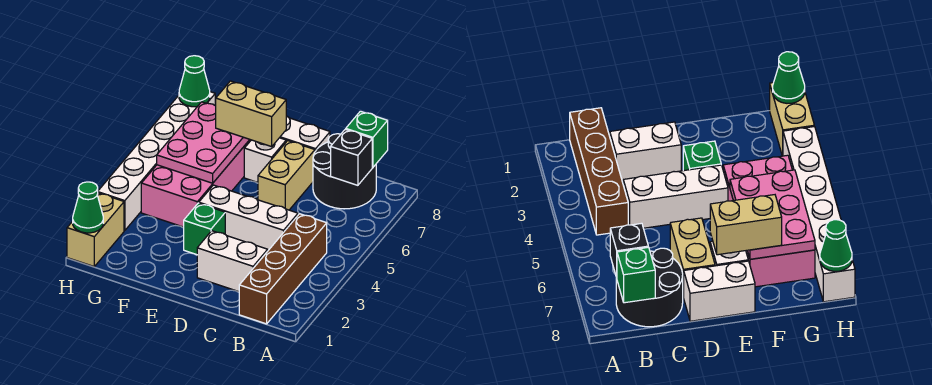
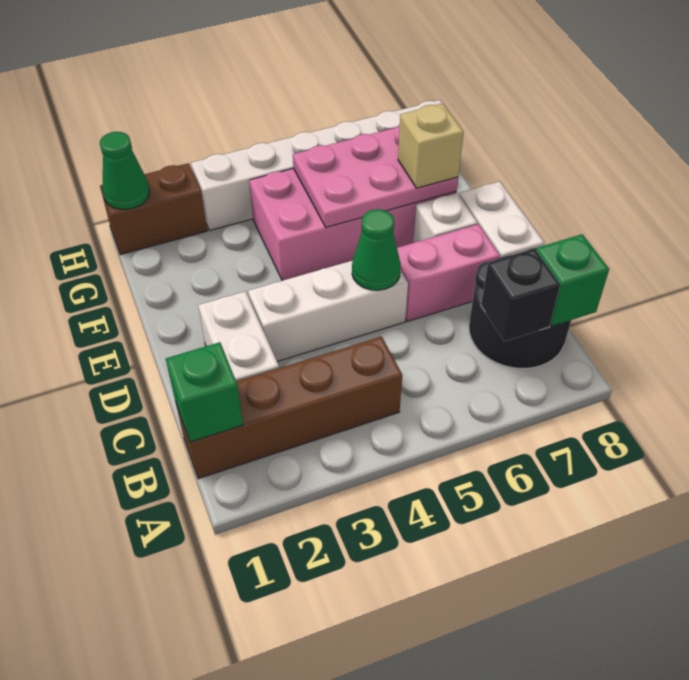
white 1x3 brick [199,185,298,250] -> white 1x3 brick turned to [248,261,408,361]
tan 1x2 brick [258,141,315,210] -> pink 1x2 brick [397,224,500,321]
green 1x1 brick [184,203,225,255] -> green 1x1 brick moved to [166,342,243,442]
tan 1x2 brick [216,81,286,147] -> tan 1x1 brick [398,104,464,188]
tan 1x2 brick [67,193,124,266] -> brown 1x2 brick [100,163,207,255]
green 1x1 cone [179,56,210,107] -> green 1x1 cone moved to [352,209,401,290]

